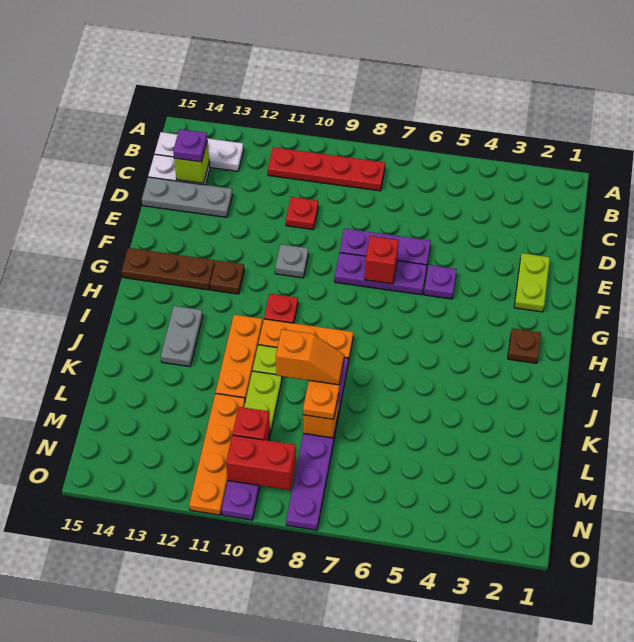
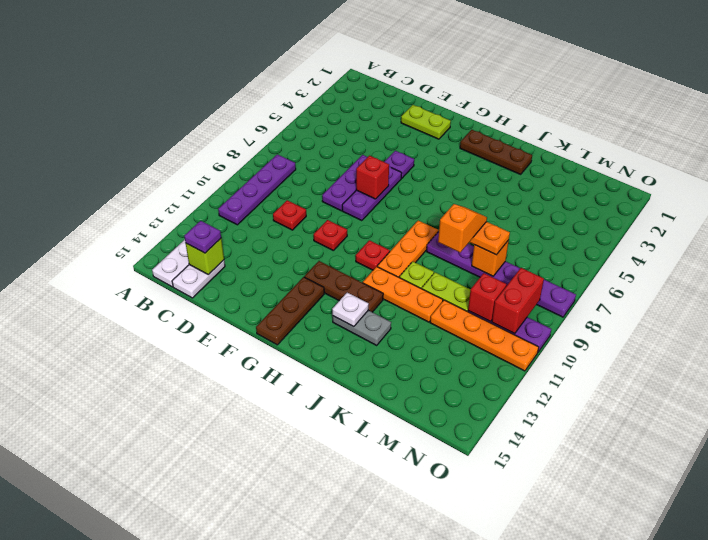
red 1x4 plate [268,147,385,191] -> purple 1x4 plate [218,154,296,225]
grey 1x3 plate [142,177,233,217] -> none
grey 1x1 plate [275,244,308,278] -> red 1x1 plate [314,220,347,251]
brown 1x1 plate [210,260,244,294] -> brown 1x3 plate [304,261,383,312]
brown 1x1 plate [508,328,541,363] -> brown 1x3 plate [460,130,532,174]
none -> white 1x1 plate [332,293,369,327]

